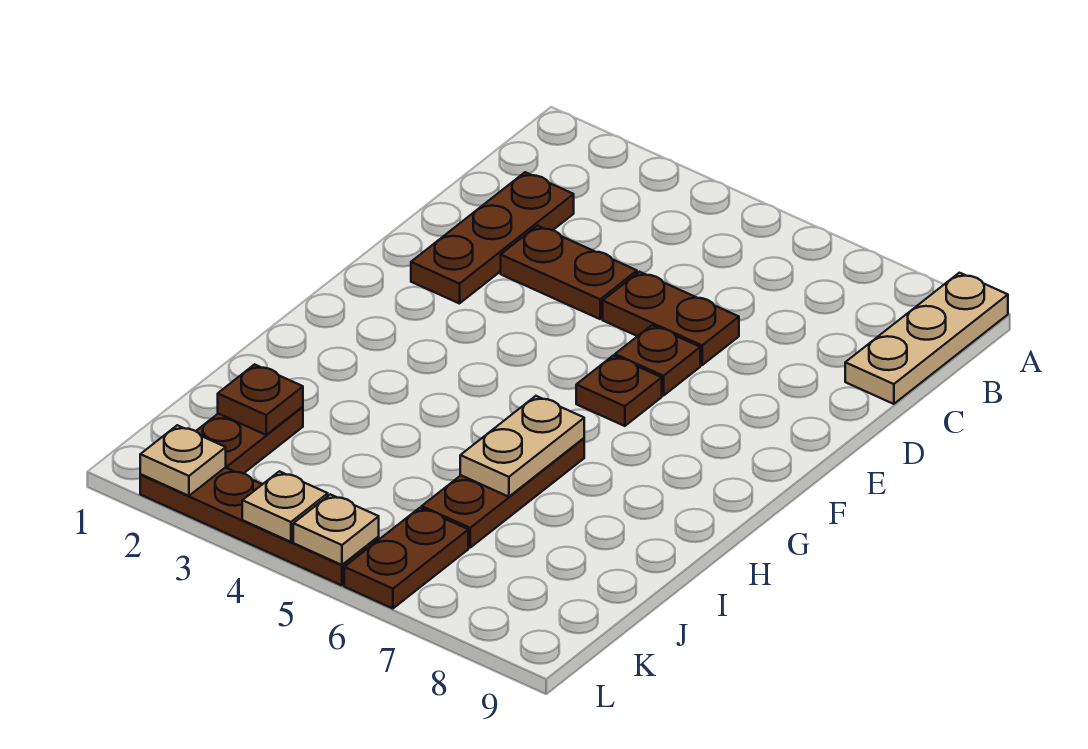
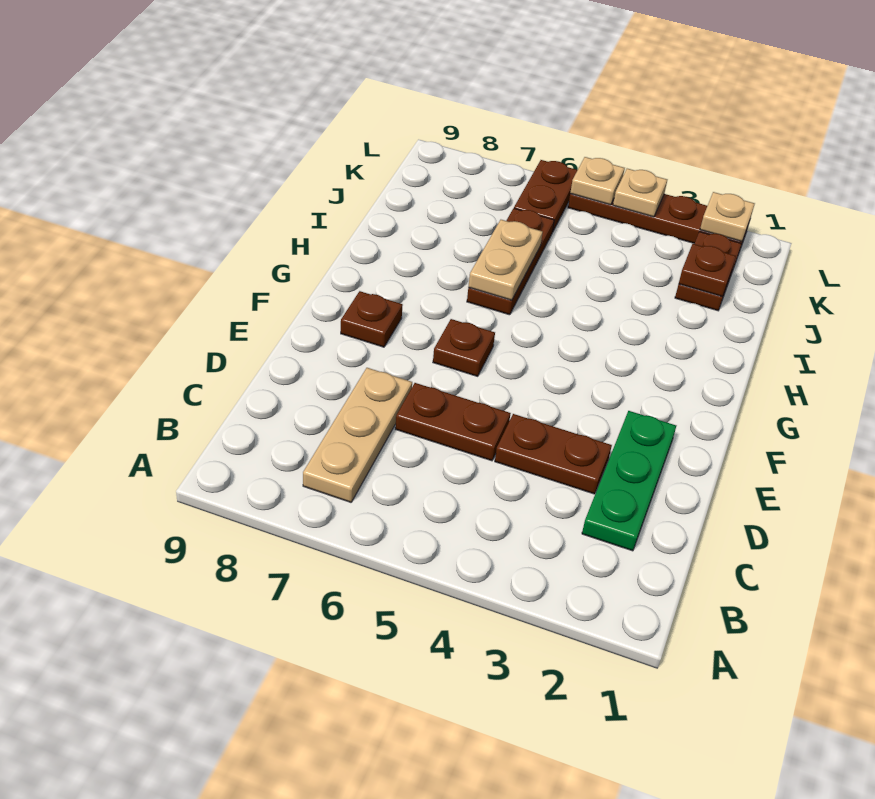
tan 1x3 plate [845,273,1008,404] -> tan 1x3 plate moved to [303,368,412,502]
brown 1x3 plate [411,172,574,304] -> green 1x3 plate [582,411,676,551]
brown 1x1 plate [615,325,700,396] -> brown 1x1 plate moved to [341,291,403,347]

